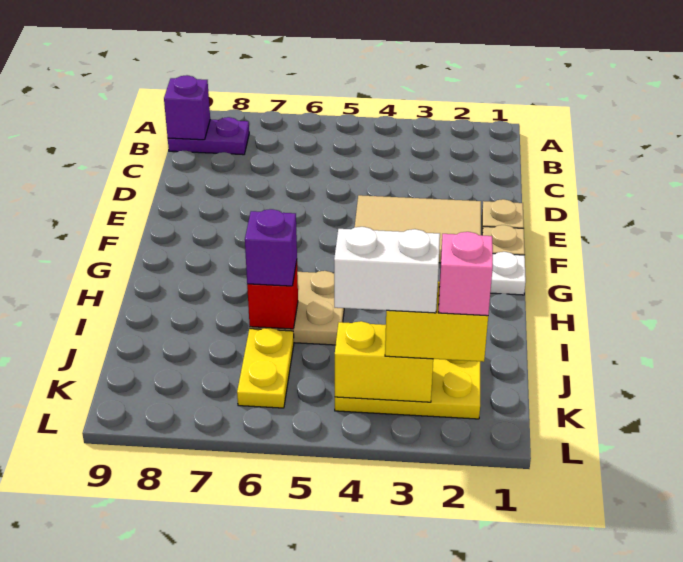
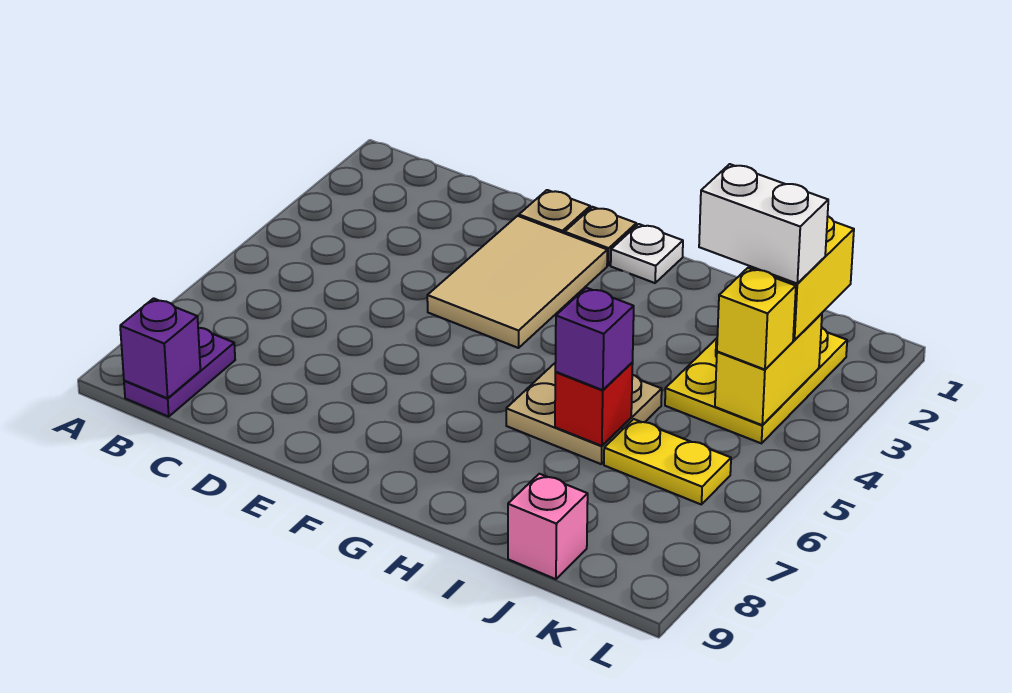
pink 1x1 brick [439,232,493,316] -> pink 1x1 brick moved to [508,474,588,579]
white 1x2 brick [334,227,440,313] -> white 1x2 brick turned to [699,164,828,283]
none -> yellow 1x1 brick [717,268,796,370]

